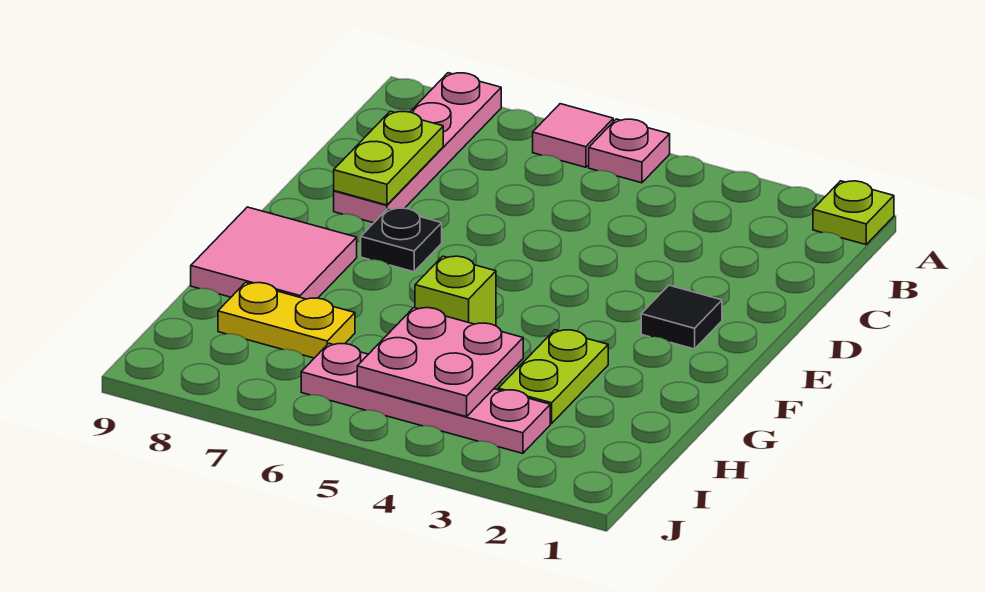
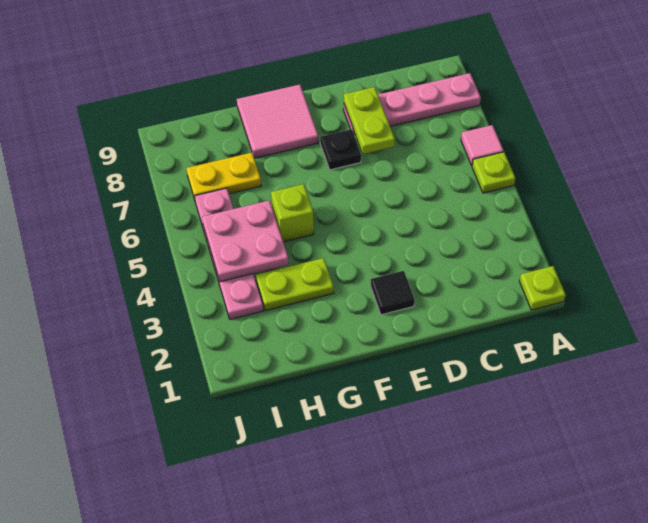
pink 1x1 plate [589,119,670,183] -> lime 1x1 plate [472,152,515,193]
lime 1x2 plate [334,111,443,205] -> lime 1x2 plate turned to [344,87,395,154]
yellow 1x2 plate [218,283,355,358] -> yellow 1x2 plate turned to [186,153,261,200]

